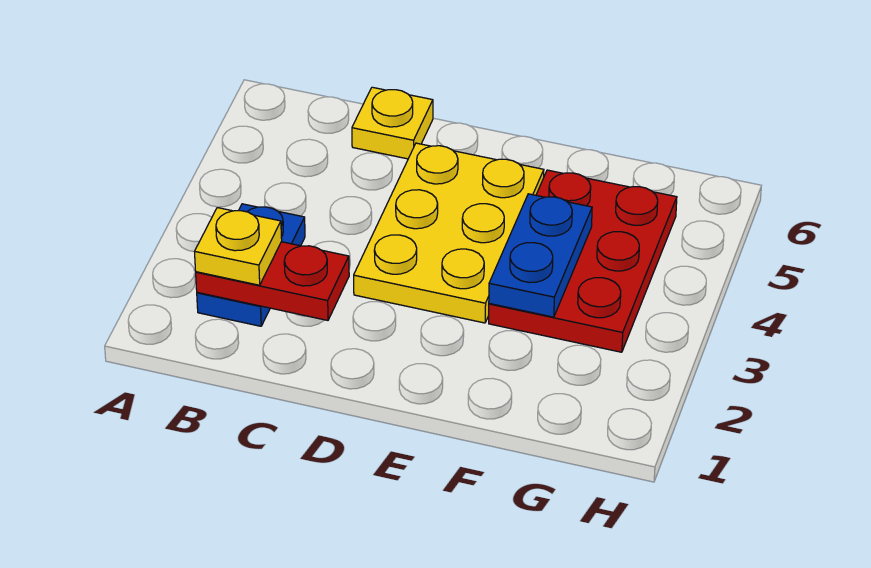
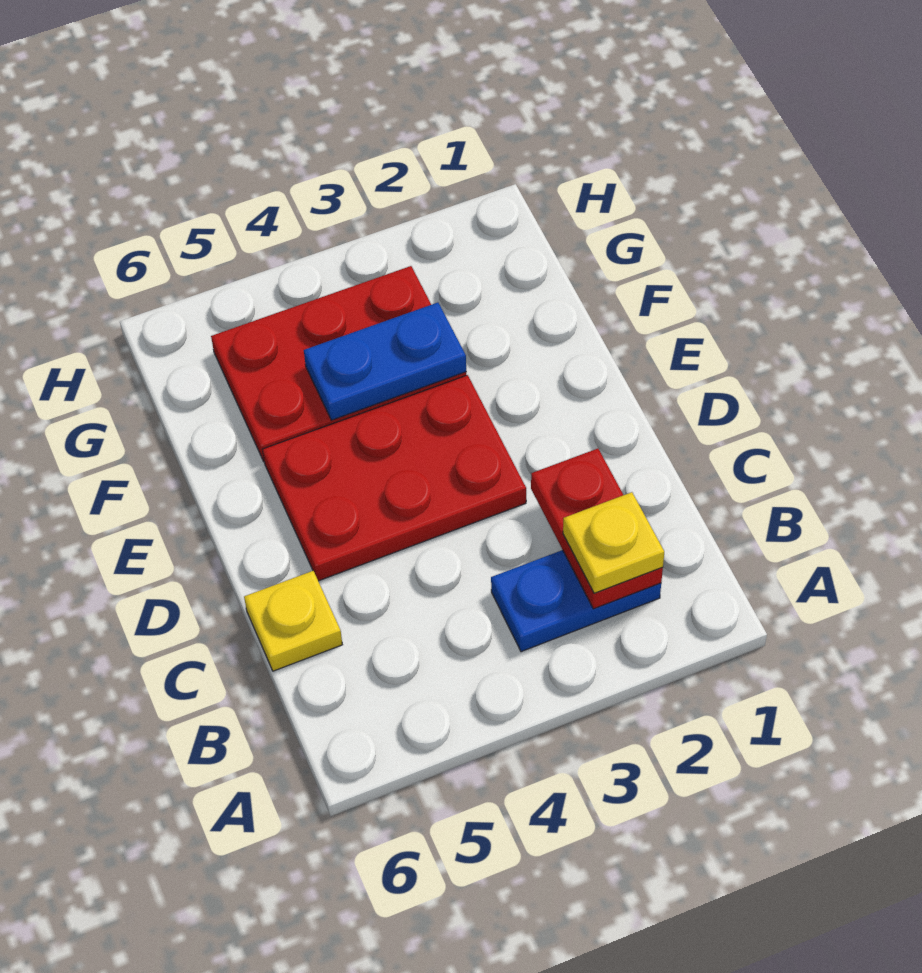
yellow 2x3 plate [354,143,544,323] -> red 2x3 plate [262,375,526,581]

